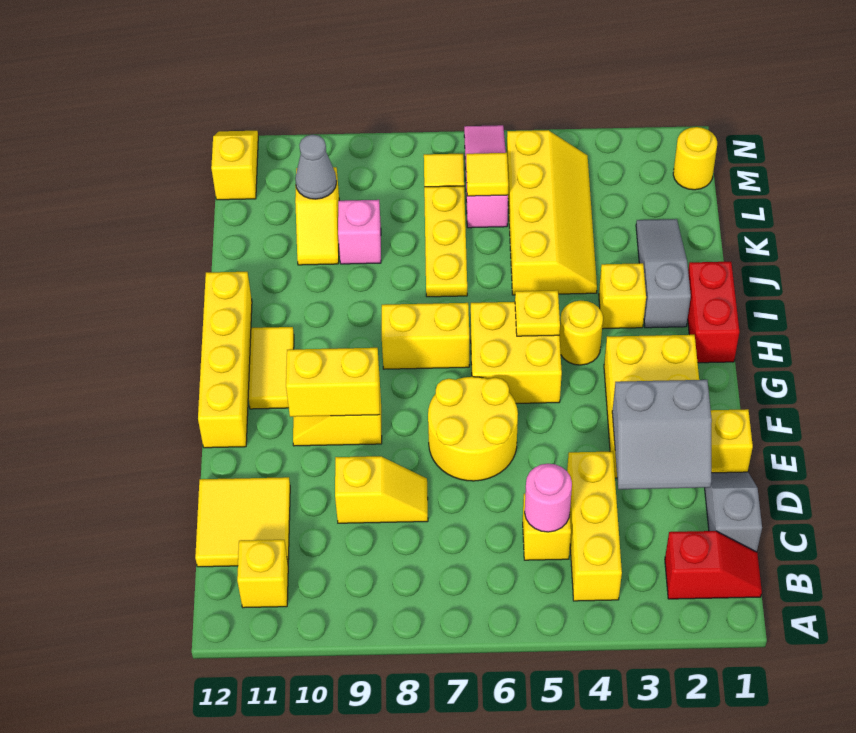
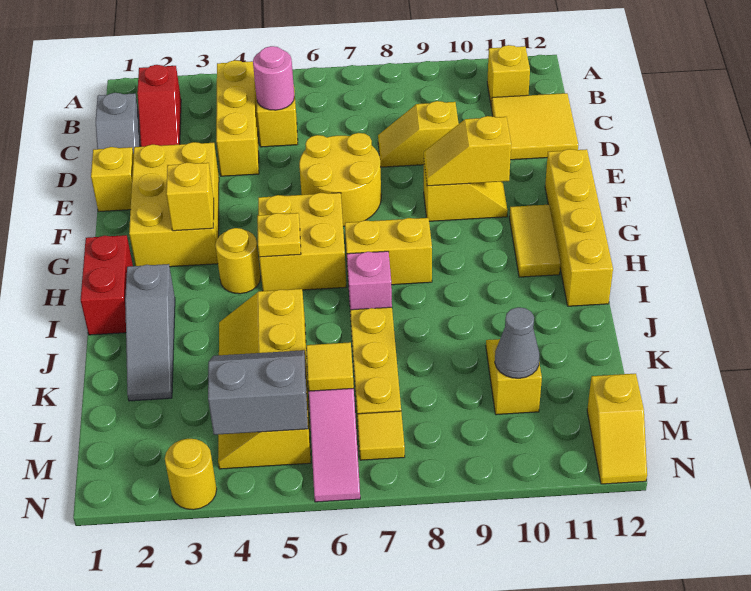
red 1x2 slope [665,531,762,599] -> red 1x2 slope turned to [137,65,181,147]
grey 2x2 slope [612,380,712,489] -> grey 2x2 slope moved to [208,350,308,435]
yellow 1x2 brick [286,348,380,417] -> yellow 1x2 slope [424,116,511,186]
yellow 1x1 brick [599,263,646,329] -> yellow 1x1 brick moved to [166,163,214,231]
pink 1x1 brick [338,200,381,264] -> pink 1x1 brick moved to [347,251,392,310]
yellow 1x1 round brick [673,127,717,190] -> yellow 1x1 round brick moved to [165,439,217,510]

